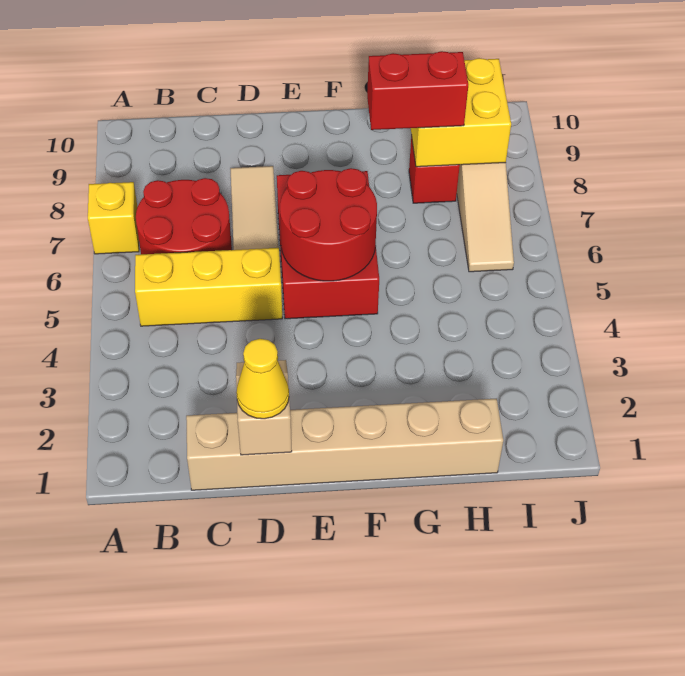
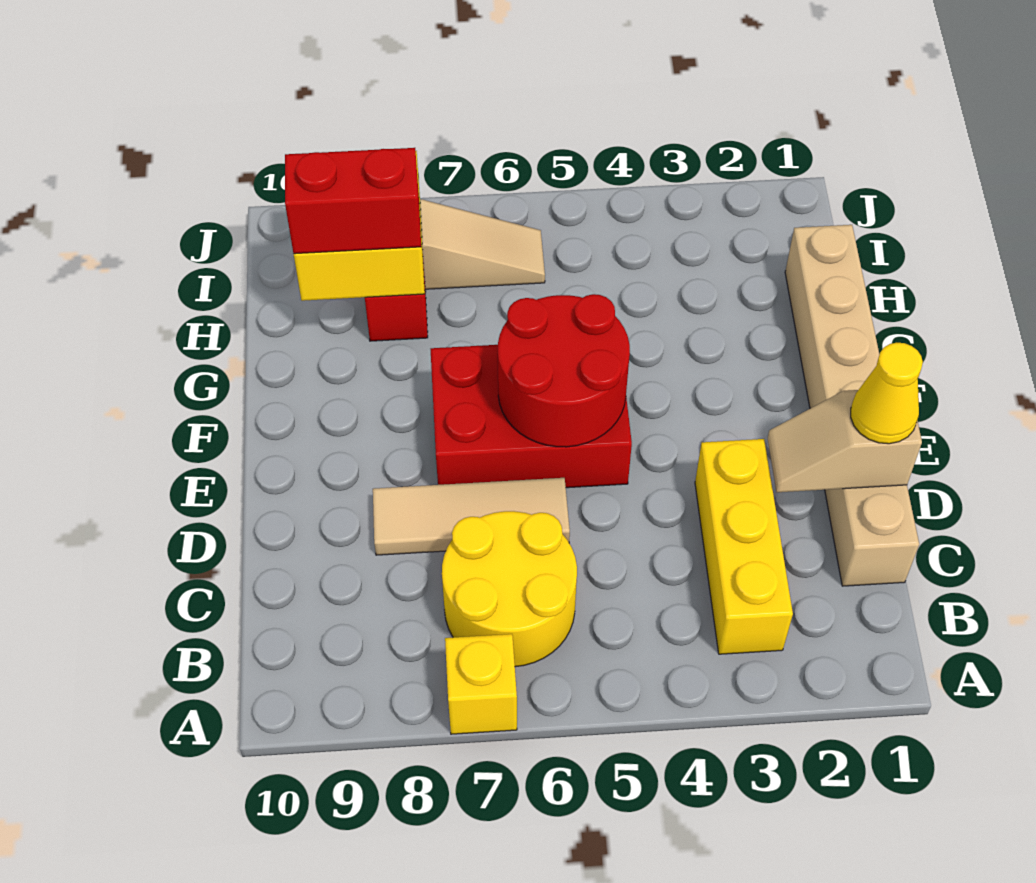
yellow 1x3 brick [135,248,282,326] -> yellow 1x3 brick moved to [695,439,793,654]
red 2x2 round brick [136,178,232,254] -> yellow 2x2 round brick [442,511,577,667]
red 1x2 brick [367,51,468,130] -> red 1x2 brick turned to [285,148,421,254]

